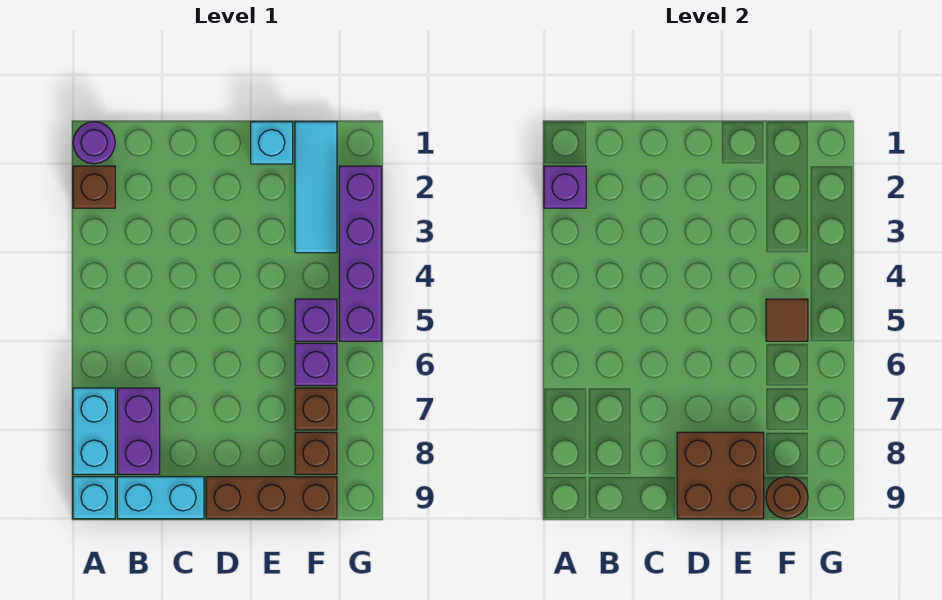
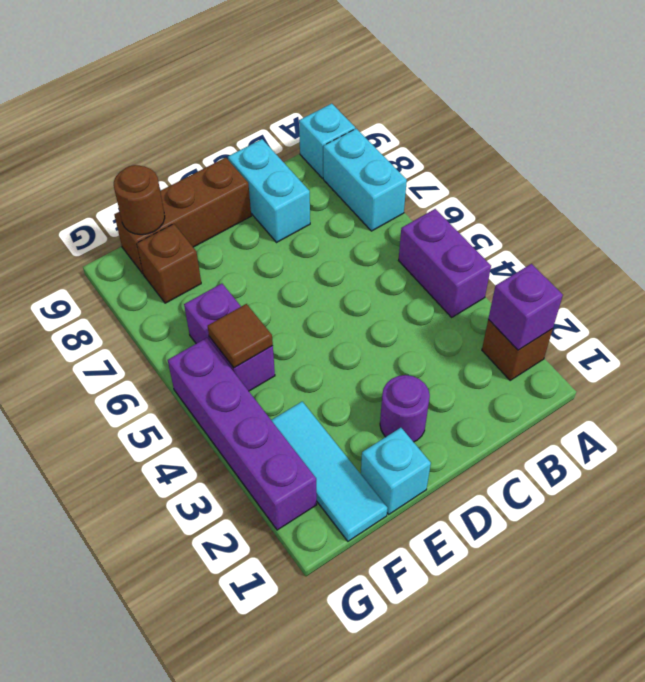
purple 1x1 round brick [73,122,115,164] -> purple 1x1 round brick moved to [380,375,430,442]
purple 1x2 brick [117,388,160,474] -> purple 1x2 brick moved to [399,209,491,317]
cyan 1x2 brick [117,477,204,519] -> cyan 1x2 brick turned to [228,139,310,242]
brown 2x2 brick [677,432,764,519] -> none
brown 1x1 brick [295,388,337,430] -> none

